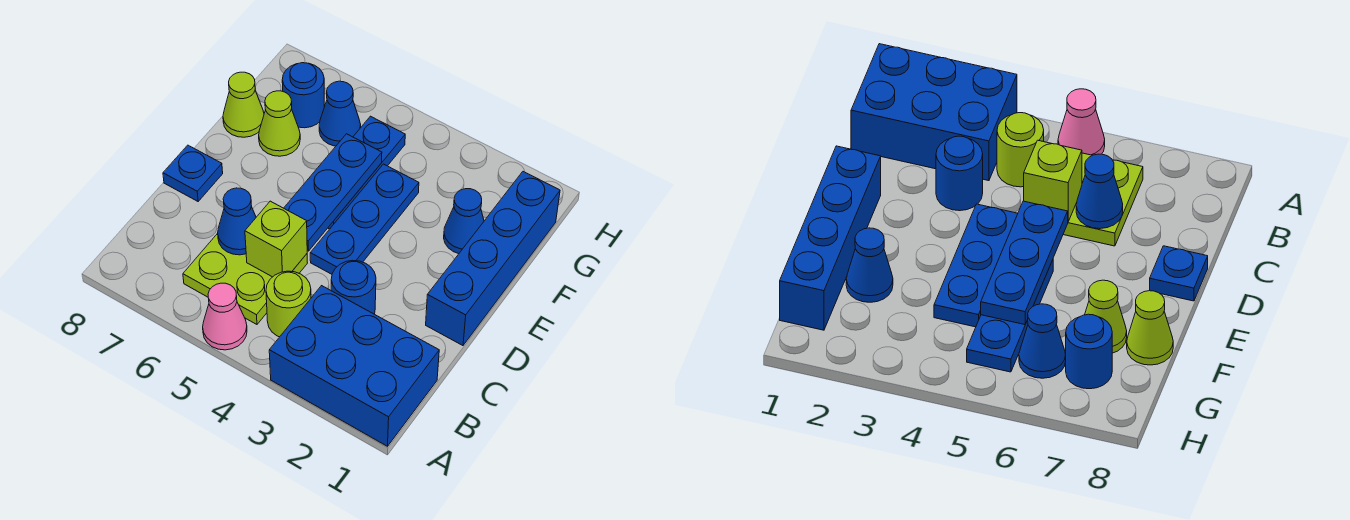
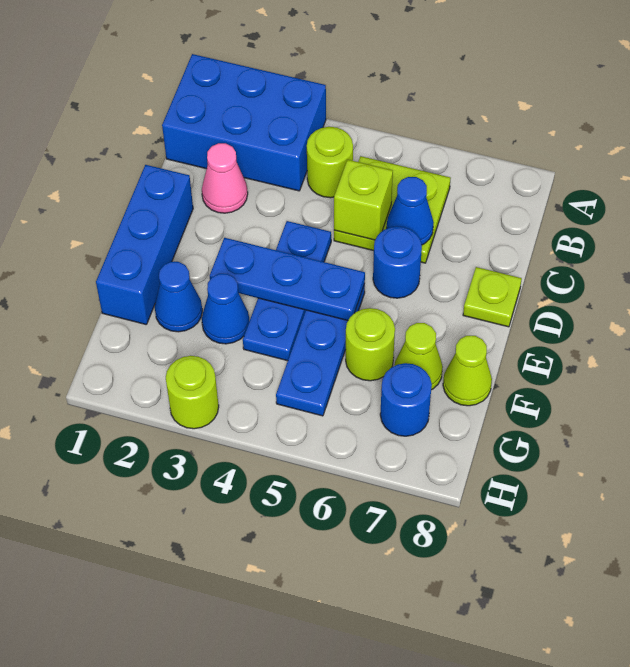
pink 1x1 cone [203,283,247,350] -> pink 1x1 cone moved to [202,143,248,213]
blue 1x1 round brick [331,260,376,314] -> blue 1x1 round brick moved to [373,226,422,298]
blue 1x4 brick [426,172,560,346] -> blue 1x3 brick [96,165,193,324]
blue 1x3 plate [284,134,382,251] -> blue 1x3 plate turned to [210,238,365,320]
blue 1x1 plate [163,145,223,201] -> lime 1x1 plate [463,267,522,327]
none -> lime 1x1 round brick [346,308,395,381]
blue 1x1 cone [319,81,361,146] -> blue 1x1 cone moved to [202,274,249,344]
none -> lime 1x1 round brick [166,356,219,429]

